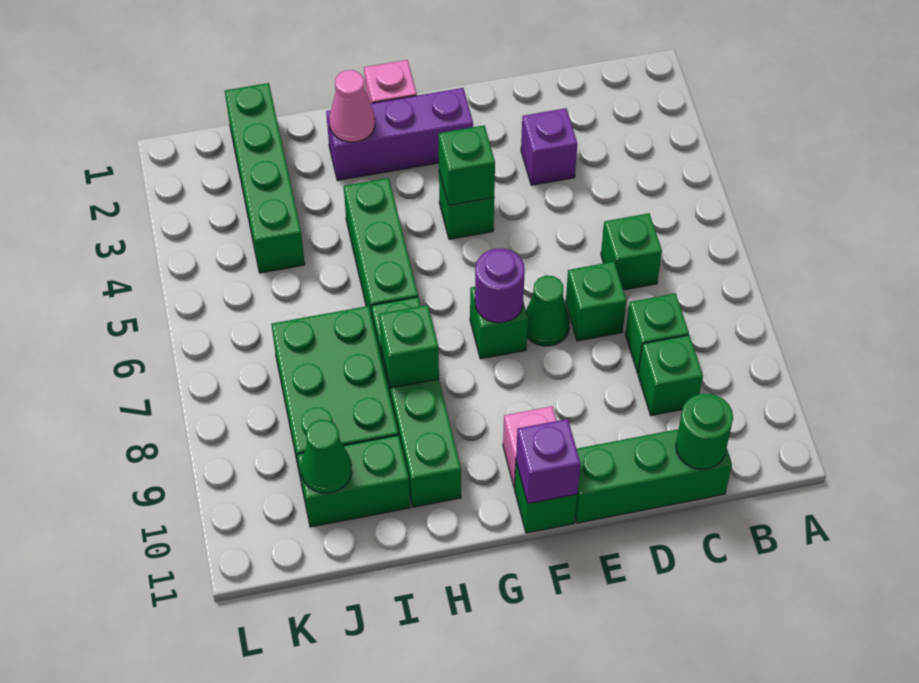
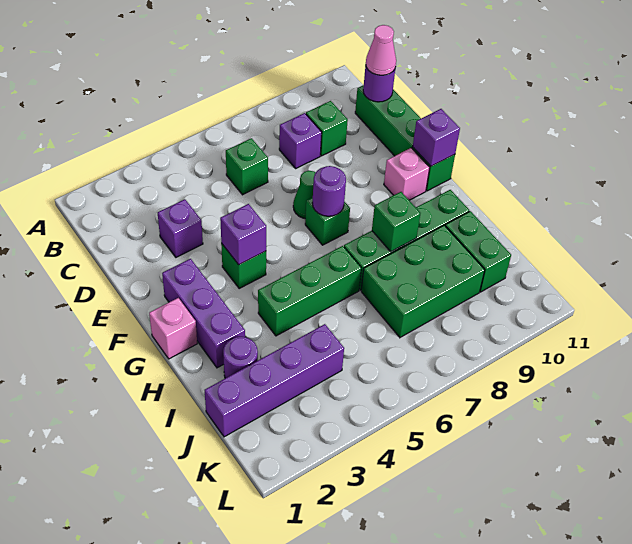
green 1x1 brick [625,293,689,373] -> purple 1x1 brick [279,113,322,168]
green 1x1 round brick [676,393,733,469] -> purple 1x1 round brick [363,65,395,102]
green 1x1 brick [566,262,626,341] -> none
green 1x1 brick [439,125,495,205] -> purple 1x1 brick [220,204,266,265]
pink 1x1 cone [329,70,375,142] -> pink 1x1 cone moved to [366,25,396,75]
none -> purple 1x1 round brick [223,337,258,378]
green 1x4 brick [225,83,305,273] -> purple 1x4 brick [205,324,344,437]
green 1x1 cone [301,420,352,493] -> none

